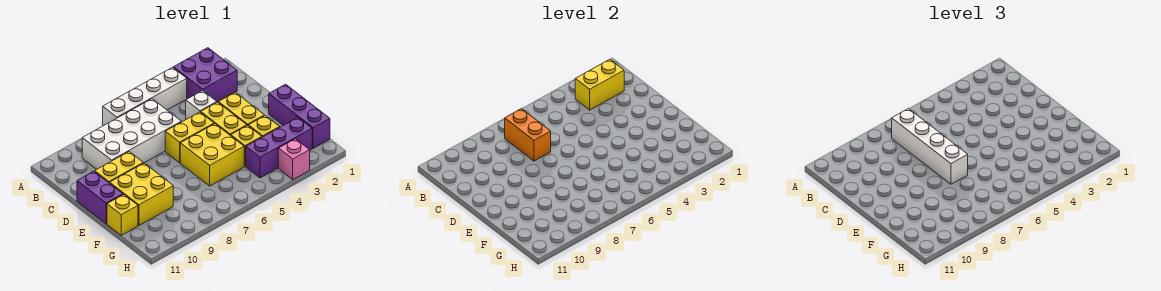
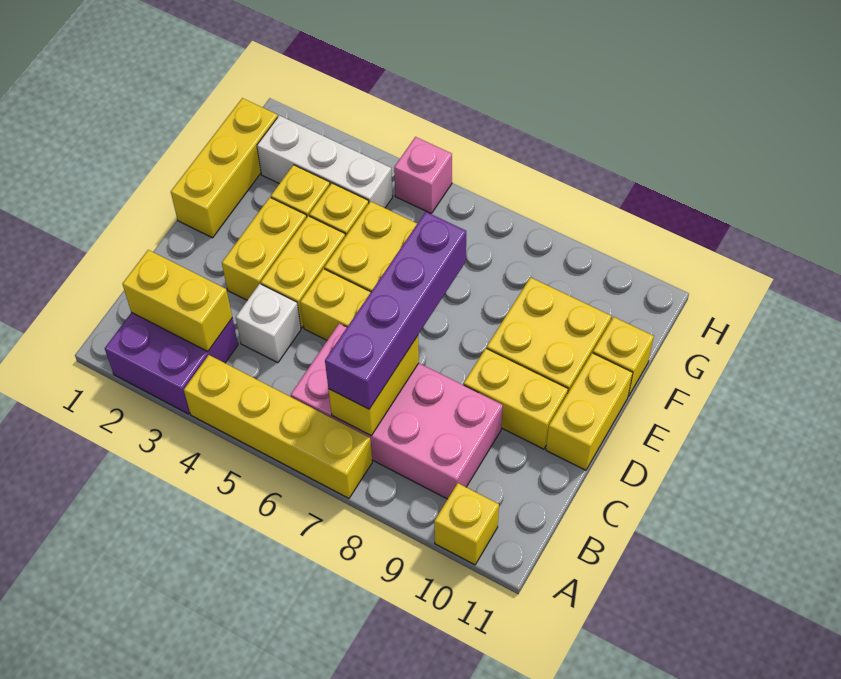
white 1x4 brick [103,67,187,126] -> yellow 1x4 brick [184,355,372,498]
none -> yellow 1x1 brick [434,483,499,565]
white 2x4 brick [82,99,181,169] -> pink 2x4 brick [291,324,503,499]
orange 1x2 brick [505,109,551,161] -> yellow 1x2 brick [328,336,419,435]
white 1x4 brick [892,109,968,184] -> purple 1x4 brick [325,212,466,409]
purple 1x2 brick [77,171,123,224] -> yellow 1x2 brick [546,353,633,470]
purple 1x3 brick [269,84,330,148] -> yellow 1x3 brick [171,98,278,238]
purple 1x3 brick [246,117,312,178] -> white 1x3 brick [257,115,393,208]
pink 1x1 brick [278,139,310,180] -> pink 1x1 brick moved to [394,137,452,214]

